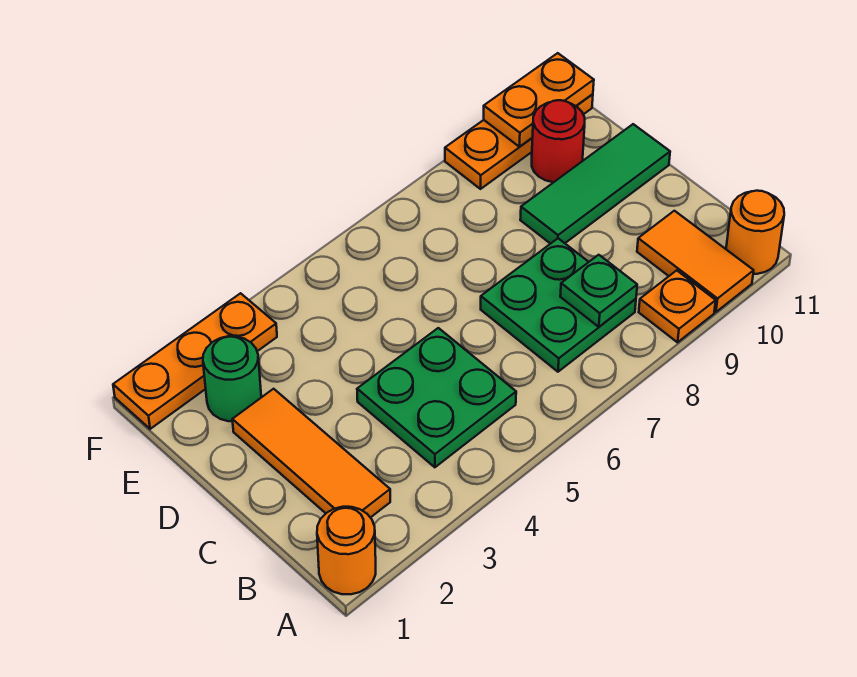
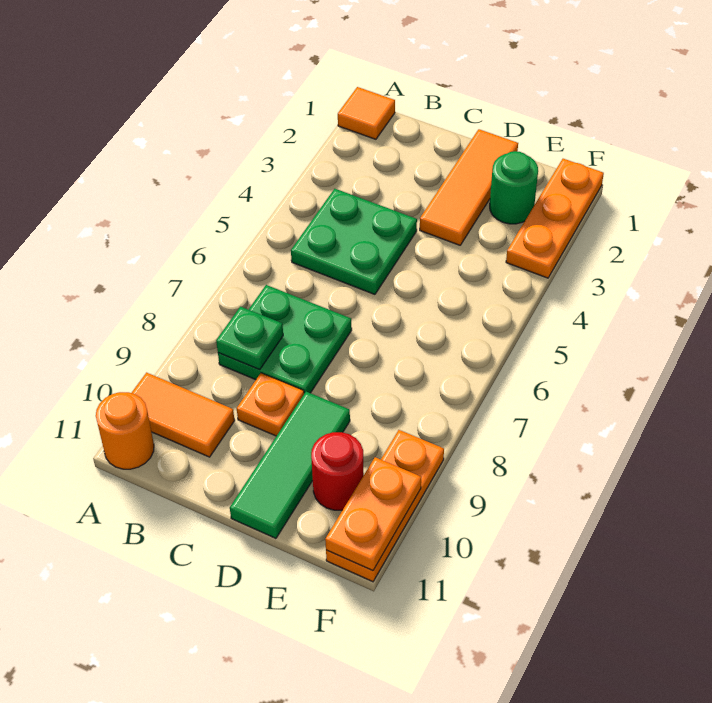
orange 1x1 round brick [317,507,376,594] -> orange 1x1 tile [338,87,395,139]
orange 1x1 plate [639,270,716,342] -> orange 1x1 plate moved to [237,373,304,436]
orange 1x3 tile [232,389,390,518] -> orange 1x3 tile turned to [420,129,518,245]

